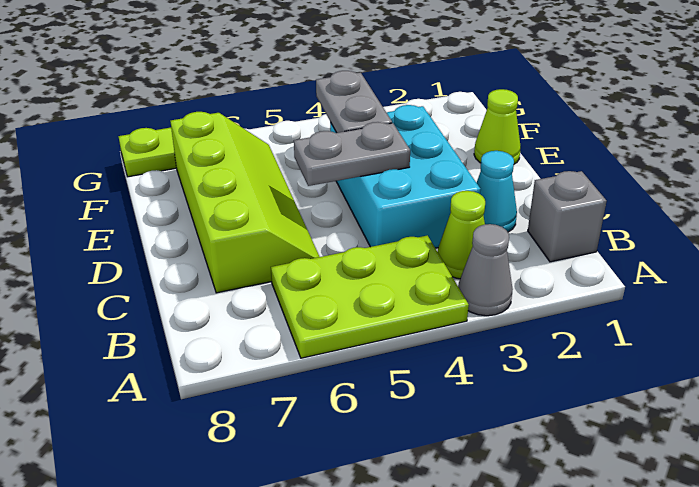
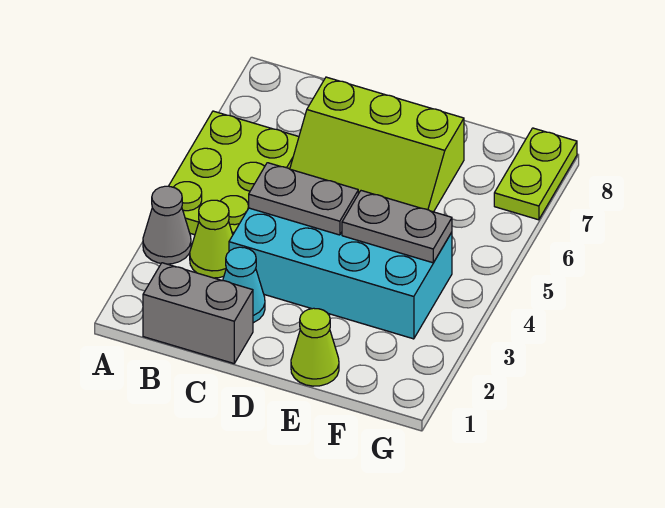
grey 1x1 brick [528,171,607,262] -> grey 1x2 brick [143,263,253,363]
cyan 2x3 brick [330,105,481,248] -> cyan 2x4 brick [229,208,452,339]
lime 2x4 slope [171,112,320,293] -> lime 2x3 slope [290,77,464,212]
grey 1x2 plate [294,122,410,186] -> grey 1x2 plate turned to [249,163,358,235]

